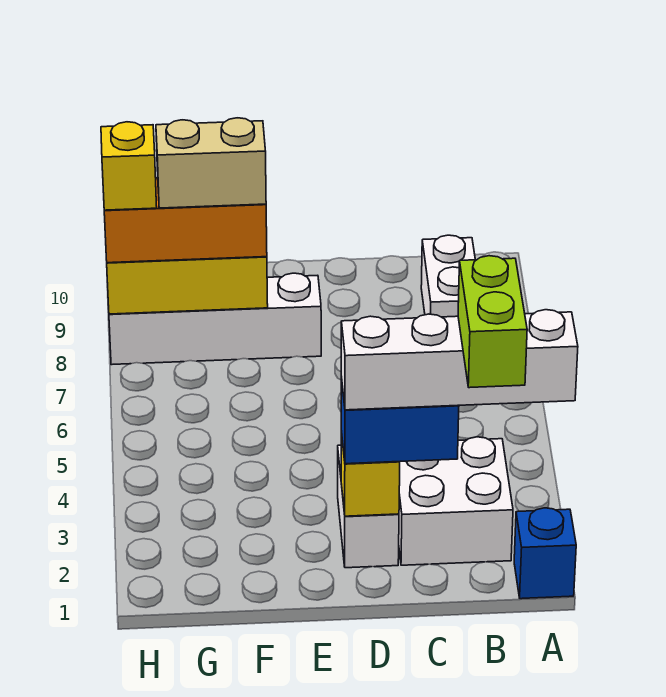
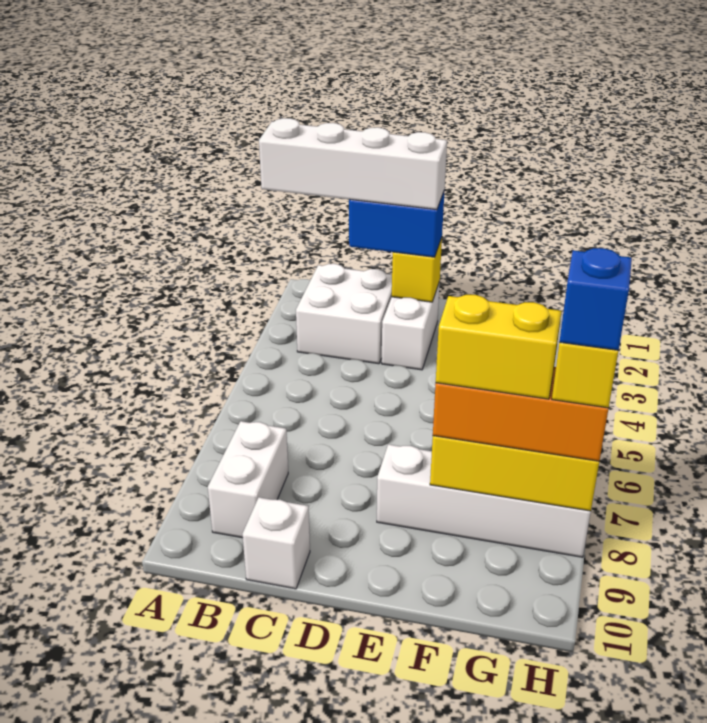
blue 1x1 brick [514,508,576,599] -> blue 1x1 brick moved to [559,248,632,350]
lime 1x2 brick [458,256,527,388] -> none
none -> white 1x1 brick [243,497,310,589]
tan 1x2 brick [156,118,266,208] -> yellow 1x2 brick [436,295,562,399]

